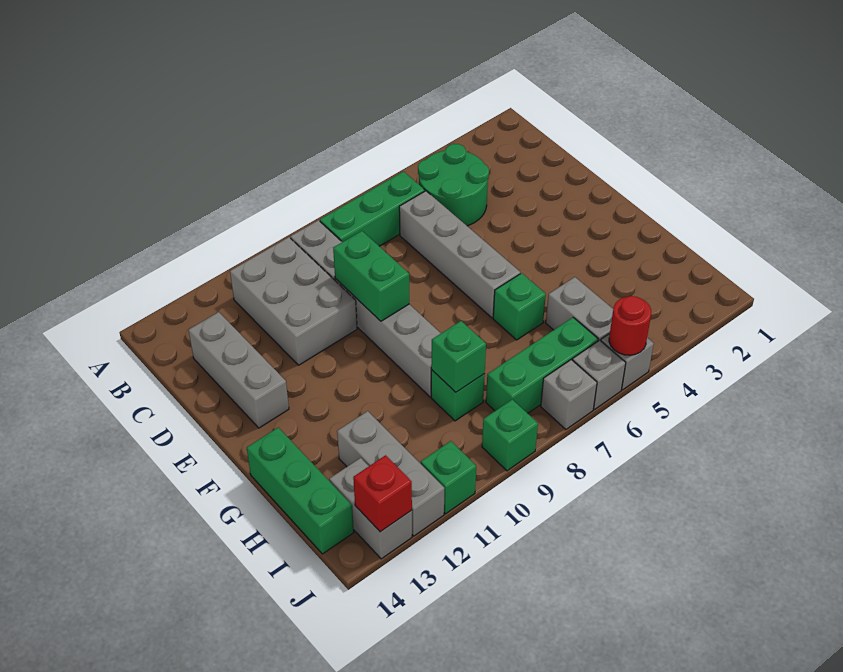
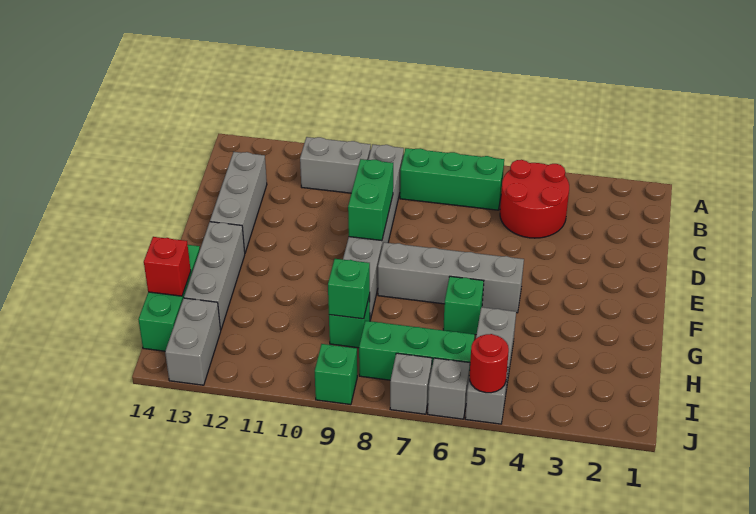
green 2x2 round brick [418,144,489,226] -> red 2x2 round brick [500,160,569,238]
grey 2x3 brick [230,237,357,365] -> grey 1x2 brick [300,137,371,193]
grey 1x4 brick [399,191,520,318] -> grey 1x4 brick turned to [378,242,524,313]
grey 1x3 brick [337,411,444,536] -> grey 1x3 brick moved to [184,222,245,330]
green 1x1 brick [421,441,476,514] -> none
red 1x1 brick [353,455,412,532] -> red 1x1 brick moved to [144,237,191,296]

